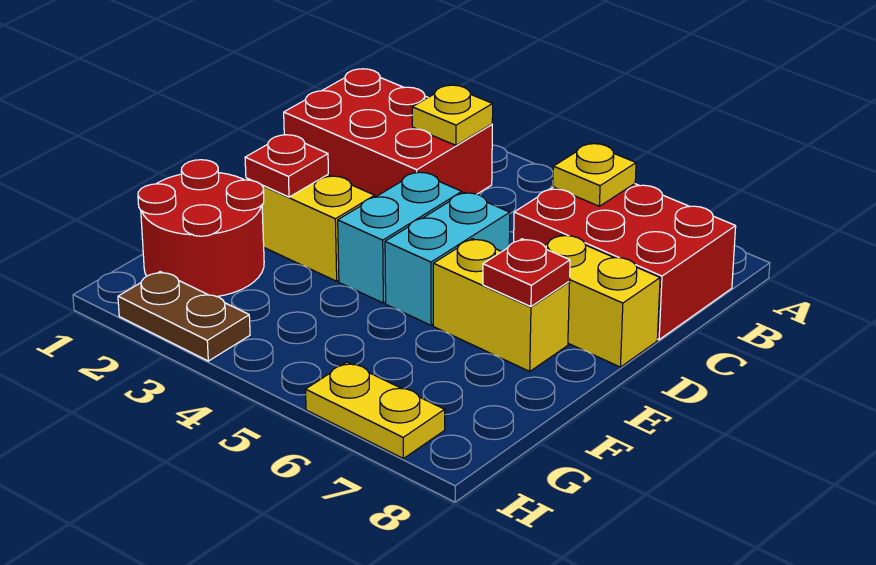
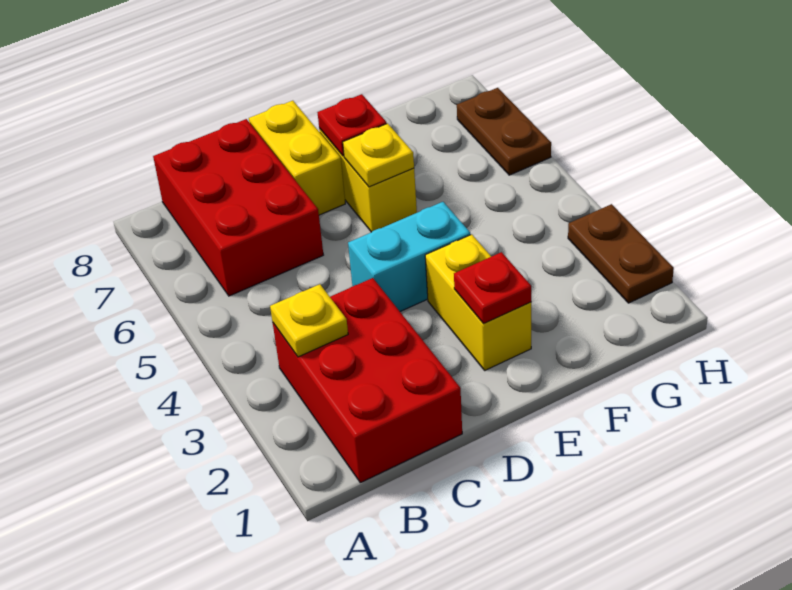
yellow 1x1 plate [553,144,636,206] -> yellow 1x1 plate moved to [343,123,414,187]
cyan 1x2 brick [385,193,510,325] -> none
red 2x2 round brick [138,160,264,297] -> none
yellow 1x2 plate [305,362,445,459] -> brown 1x2 plate [457,88,551,175]

